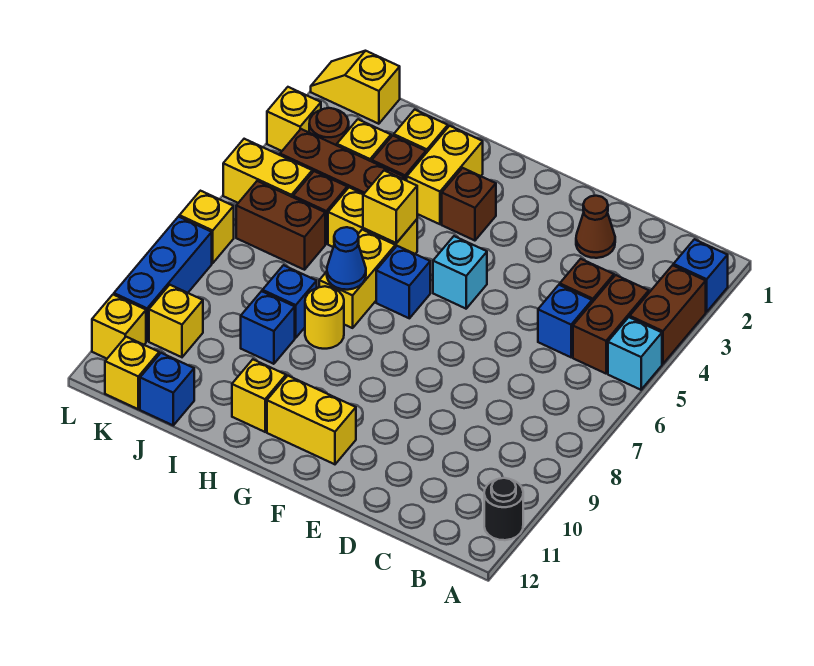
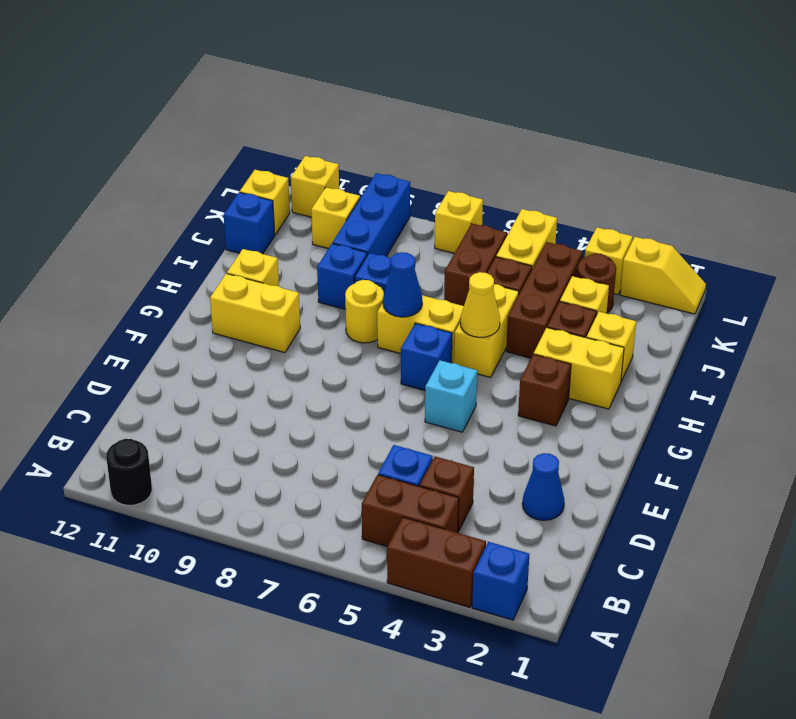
cyan 1x1 brick [608,317,662,390] -> none
brown 1x1 cone [576,196,615,258] -> blue 1x1 cone [522,453,564,520]
yellow 1x2 brick [267,376,356,464] -> yellow 1x2 brick turned to [210,274,300,353]
yellow 1x1 brick [363,171,417,243] -> yellow 1x1 cone [460,272,500,337]
yellow 1x2 slope [311,51,400,124] -> yellow 1x2 slope turned to [620,237,706,314]
blue 1x3 brick [114,217,212,341] -> blue 1x3 brick turned to [333,173,410,256]

